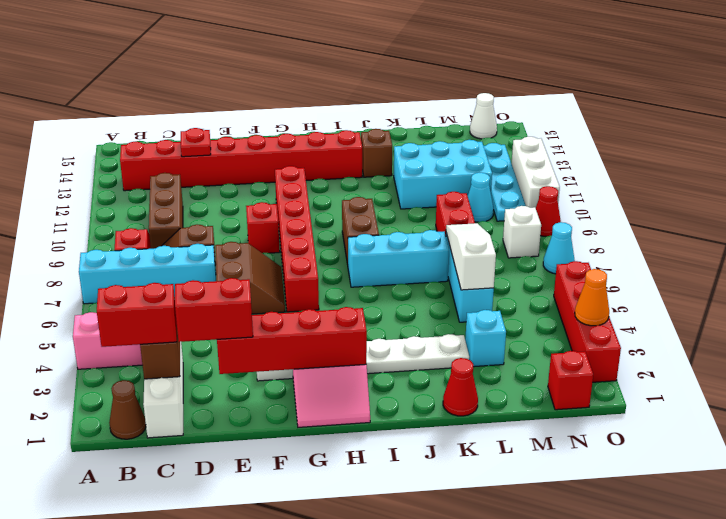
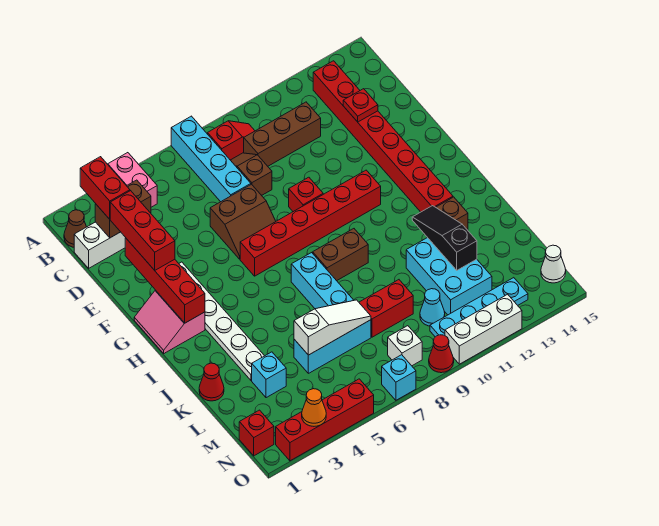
red 1x2 brick [175,278,253,342] -> red 1x3 brick [110,191,175,270]
none -> black 1x3 slope [412,206,477,270]
cyan 1x1 cone [543,222,575,274] -> cyan 1x1 brick [382,355,416,400]

